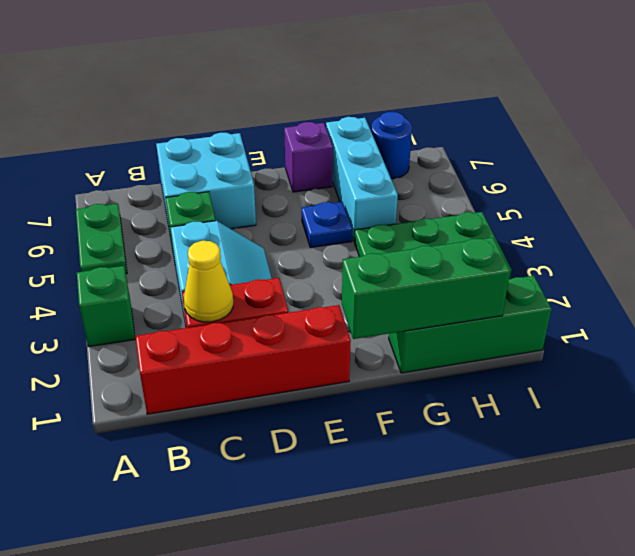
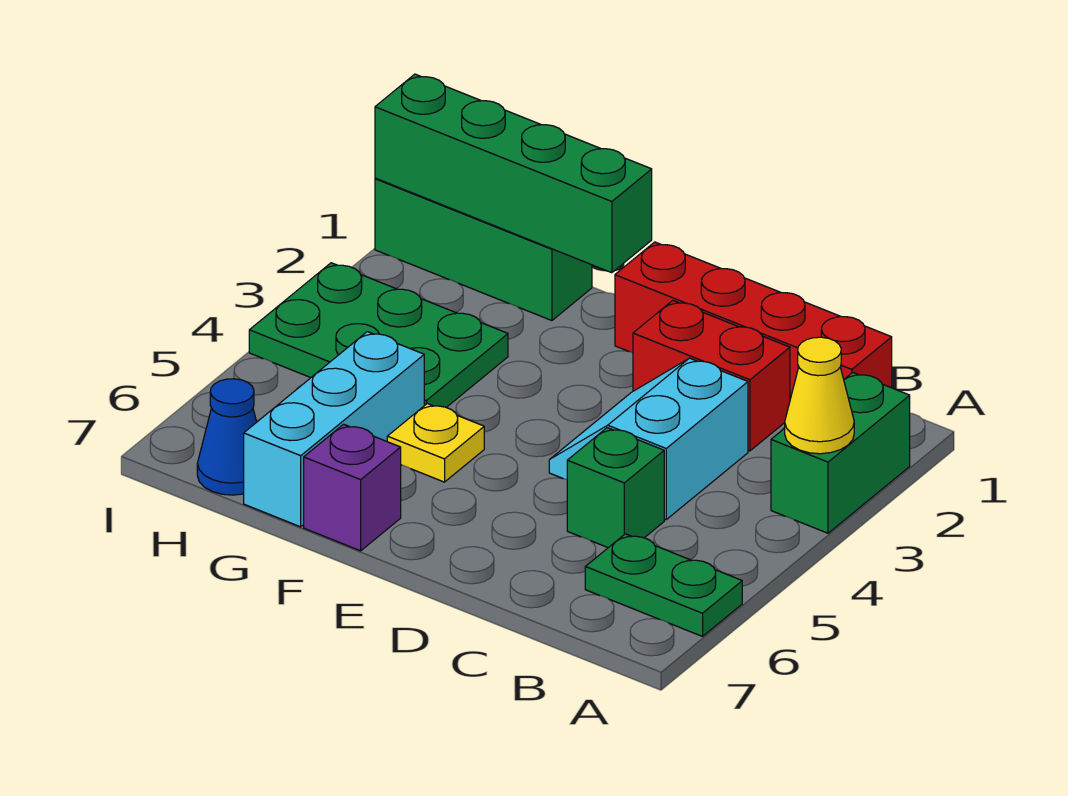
green 1x1 brick [77,266,135,347] -> green 1x2 brick [771,373,910,533]
green 1x2 plate [76,204,127,274] -> green 1x2 plate turned to [585,534,742,636]
yellow 1x1 cone [184,241,233,322] -> yellow 1x1 cone moved to [785,337,854,454]
cyan 2x2 brick [156,133,256,231] -> none
green 1x3 brick [342,238,510,339] -> green 1x4 brick [375,74,652,273]
blue 1x1 plate [302,202,352,248] -> yellow 1x1 plate [387,404,484,482]
blue 1x1 round brick [371,112,412,179] -> blue 1x1 cone [197,379,257,495]

